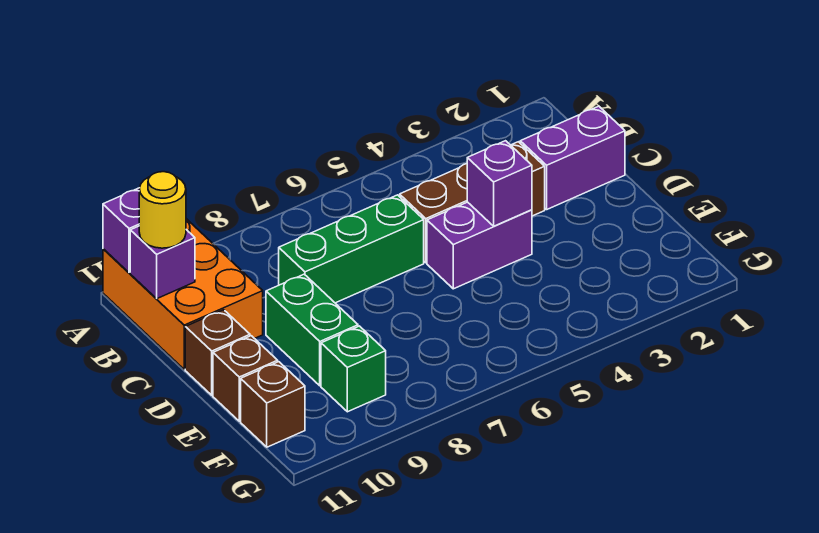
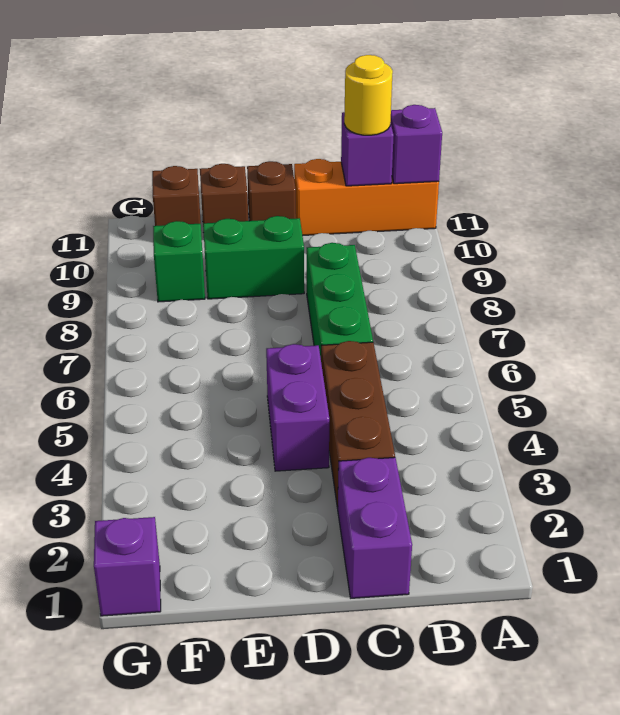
orange 2x3 brick [103,219,263,369] -> orange 1x3 brick [294,159,439,235]
purple 1x1 brick [467,141,532,226] -> purple 1x1 brick moved to [94,517,161,616]

